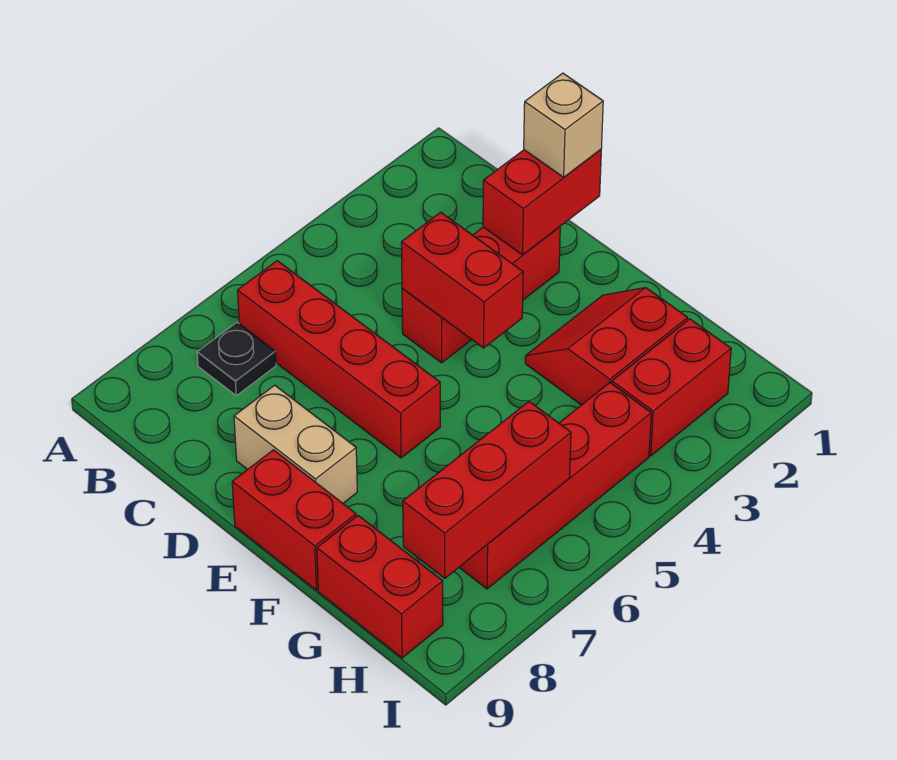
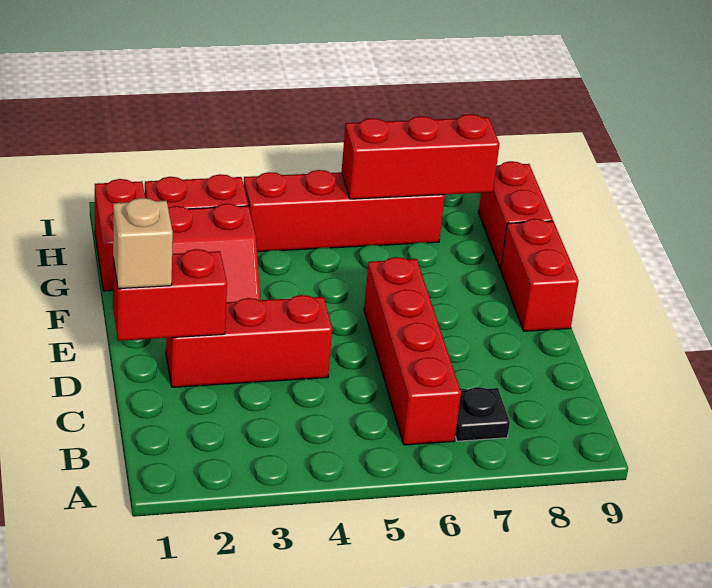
red 1x2 brick [401,212,523,348] -> red 1x2 brick moved to [95,179,145,291]
tan 1x2 brick [234,385,357,503] -> none

